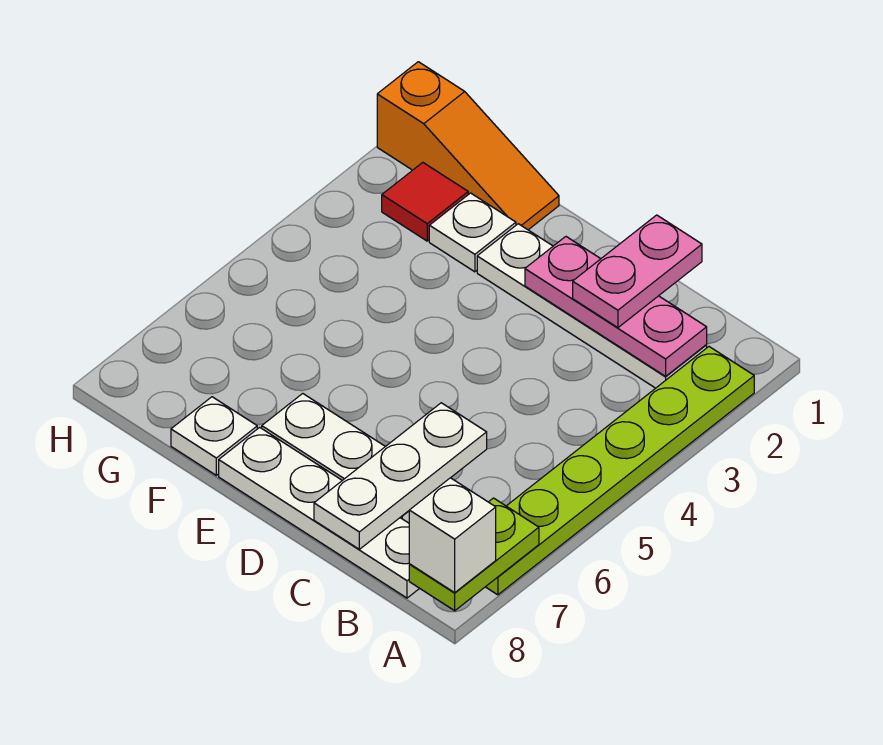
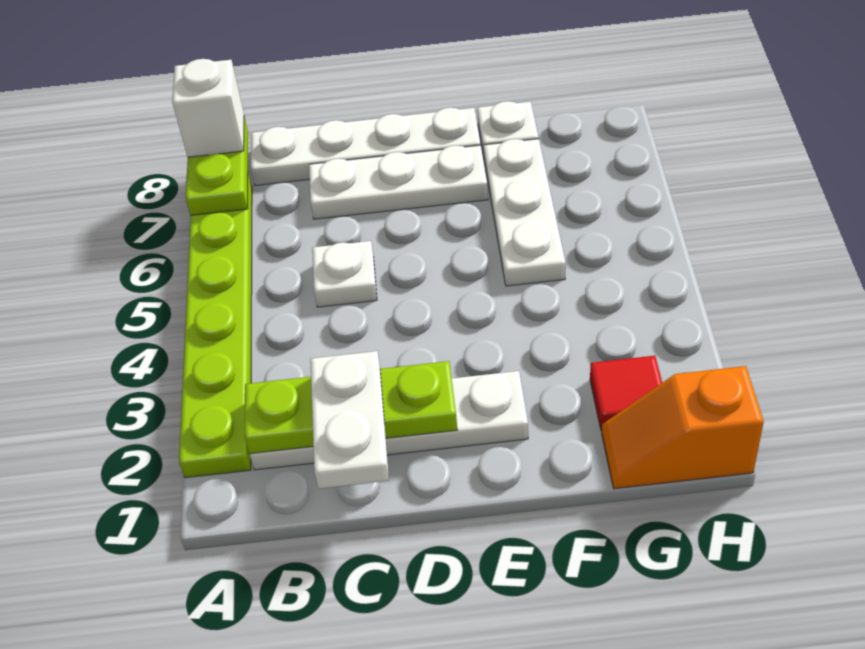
pink 1x3 plate [525,237,707,376] -> lime 1x3 plate [244,361,457,454]
pink 1x2 plate [573,215,702,328] -> white 1x2 plate [310,351,389,489]
white 1x3 plate [314,403,487,549] -> white 1x3 plate moved to [484,139,566,286]
orange 1x3 slope [377,62,559,230] -> orange 1x2 slope [602,366,764,489]
white 1x1 plate [429,193,516,272] -> white 1x1 plate moved to [312,241,377,307]

